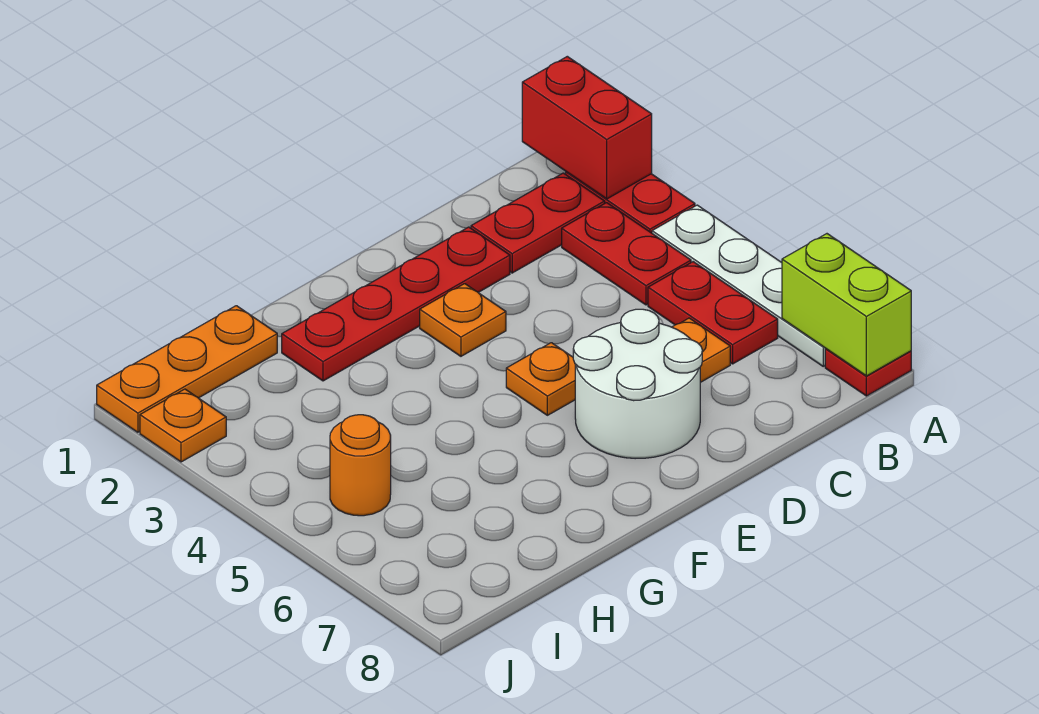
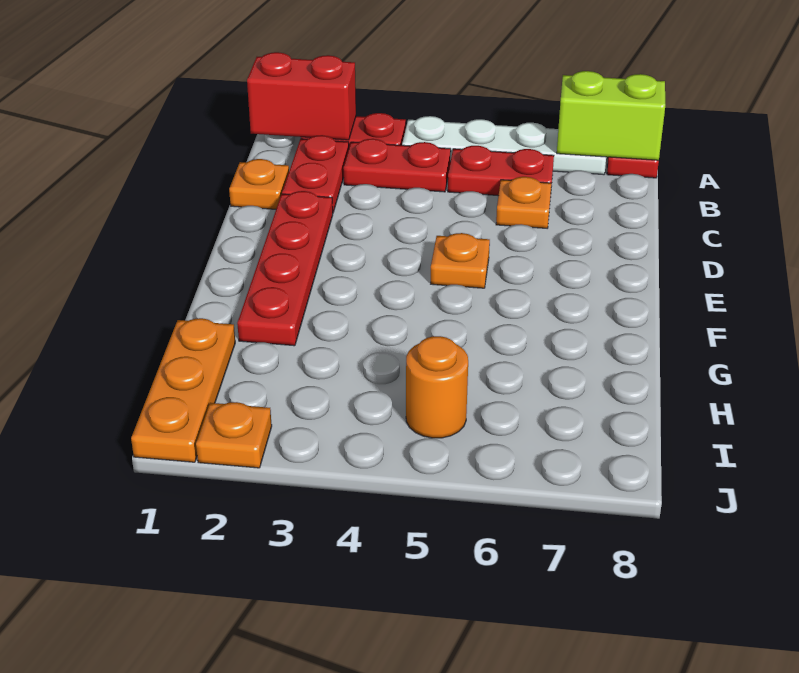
white 2x2 round brick [573,309,702,459] -> none
orange 1x1 plate [420,284,506,356] -> orange 1x1 plate moved to [229,159,289,209]

